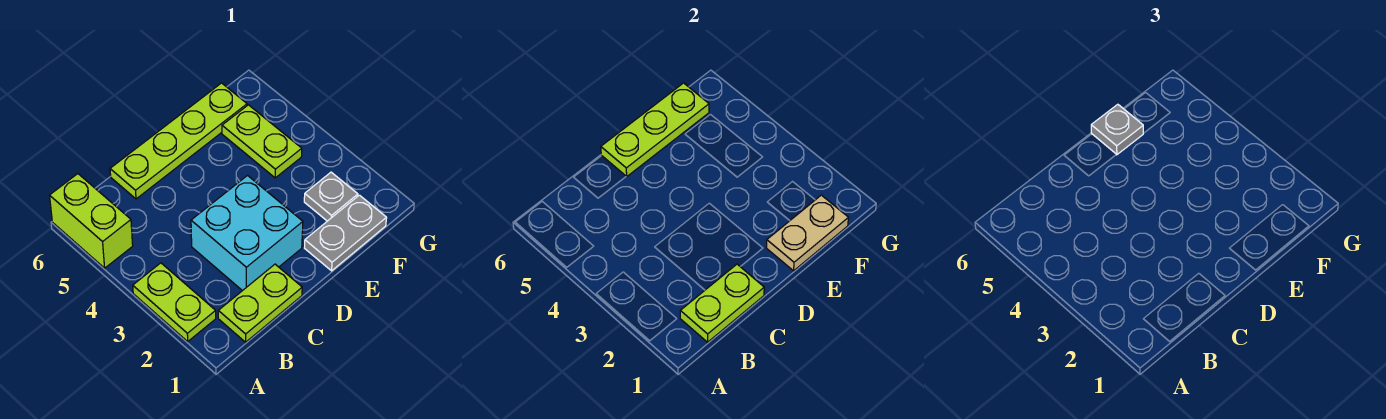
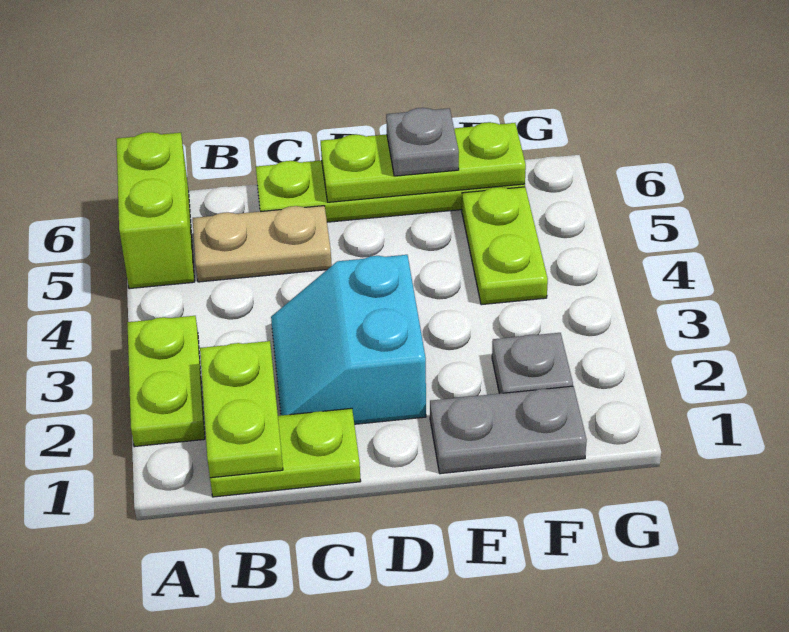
lime 1x2 plate [680,264,764,342] -> lime 1x2 plate turned to [200,341,283,478]
cyan 2x2 brick [191,176,303,291] -> cyan 2x2 slope [271,255,426,424]
tan 1x2 plate [767,195,848,271] -> tan 1x2 plate moved to [193,206,332,282]

